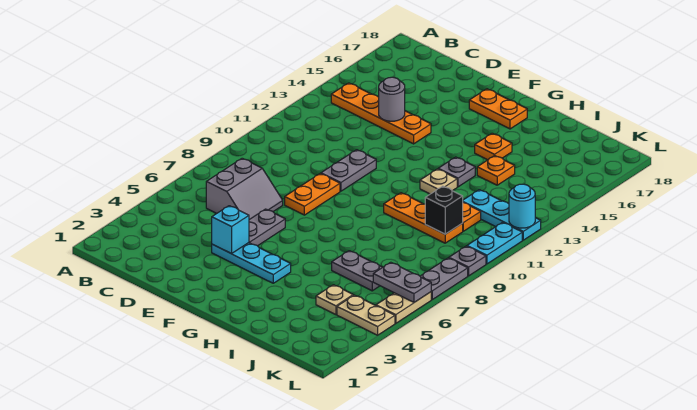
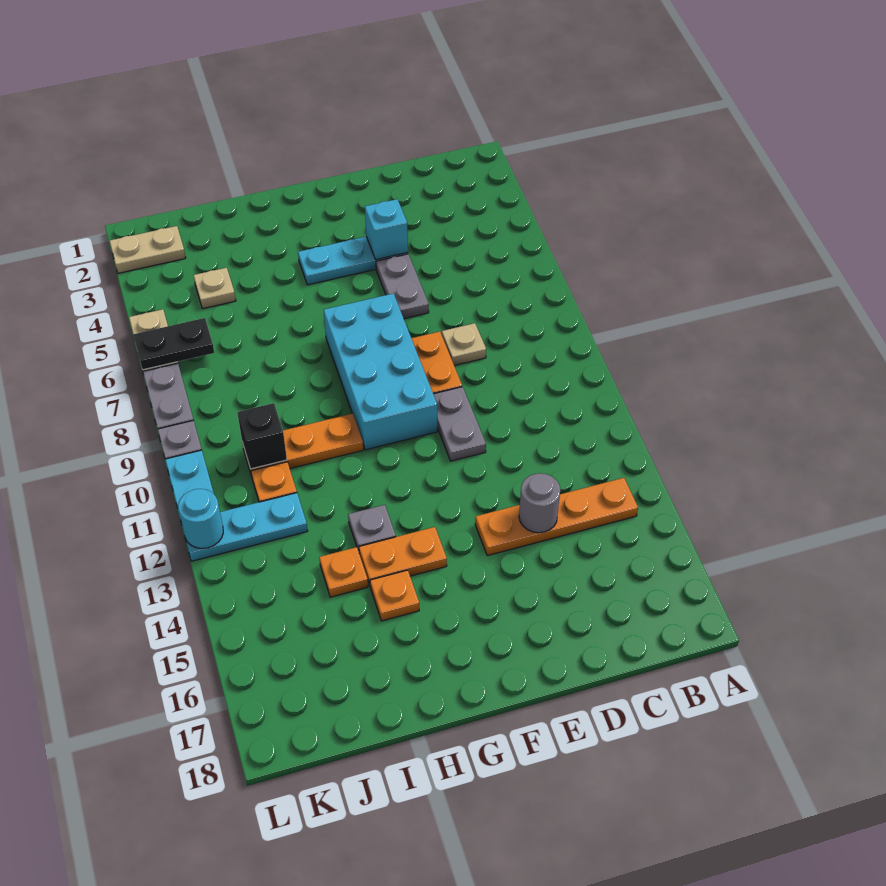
grey 2x2 slope [206,158,283,219] -> none
none -> cyan 2x4 brick [324,293,437,450]
orange 1x2 plate [469,89,527,129] -> orange 1x2 plate moved to [359,527,447,585]
tan 1x1 plate [420,169,457,194] -> tan 1x1 plate moved to [442,323,486,366]
grey 1x2 plate [332,251,382,291] -> none
tan 1x2 plate [337,295,395,335] -> tan 1x2 plate moved to [110,226,186,273]
grey 1x2 plate [373,262,431,302] -> black 1x2 plate [133,318,214,370]

